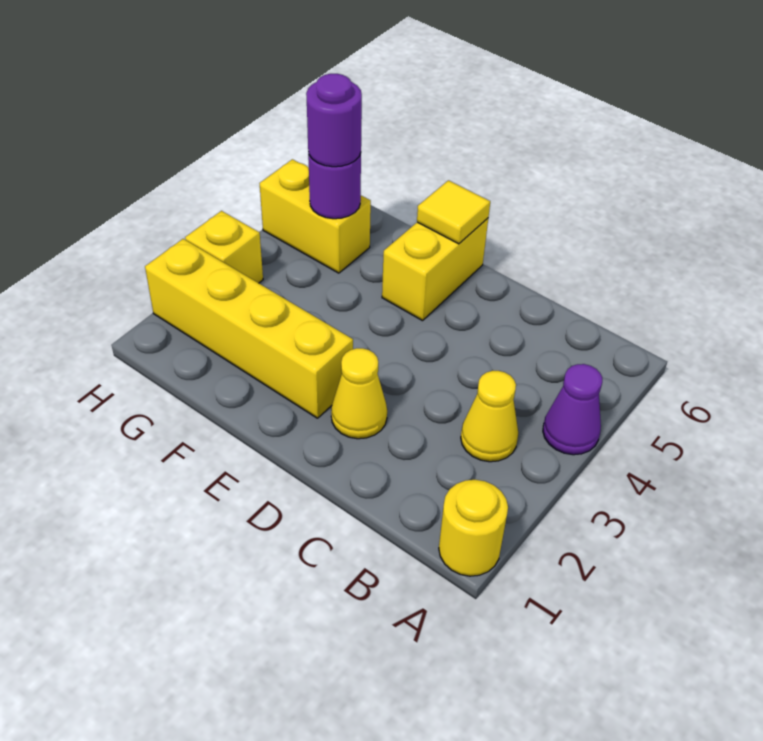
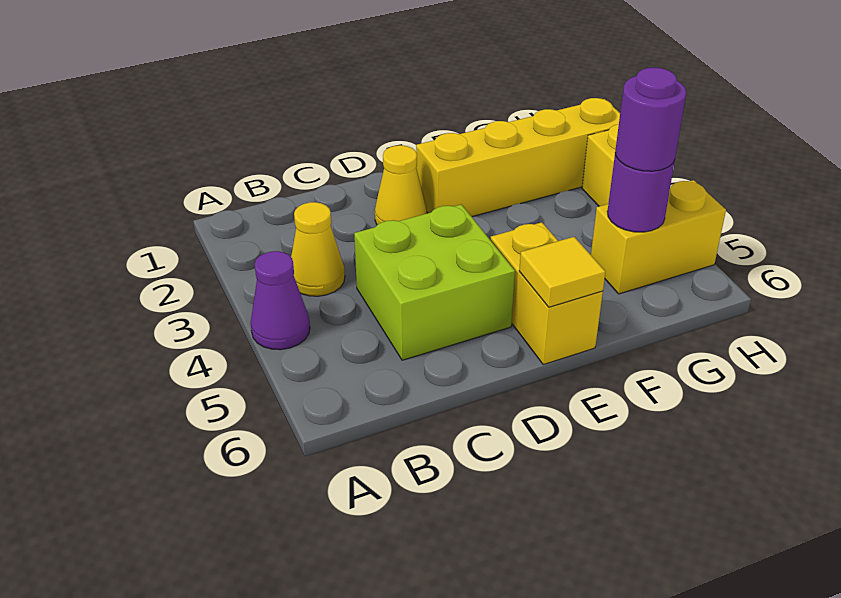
yellow 1x1 round brick [439,480,508,576] -> none
none -> lime 2x2 brick [354,204,515,360]

